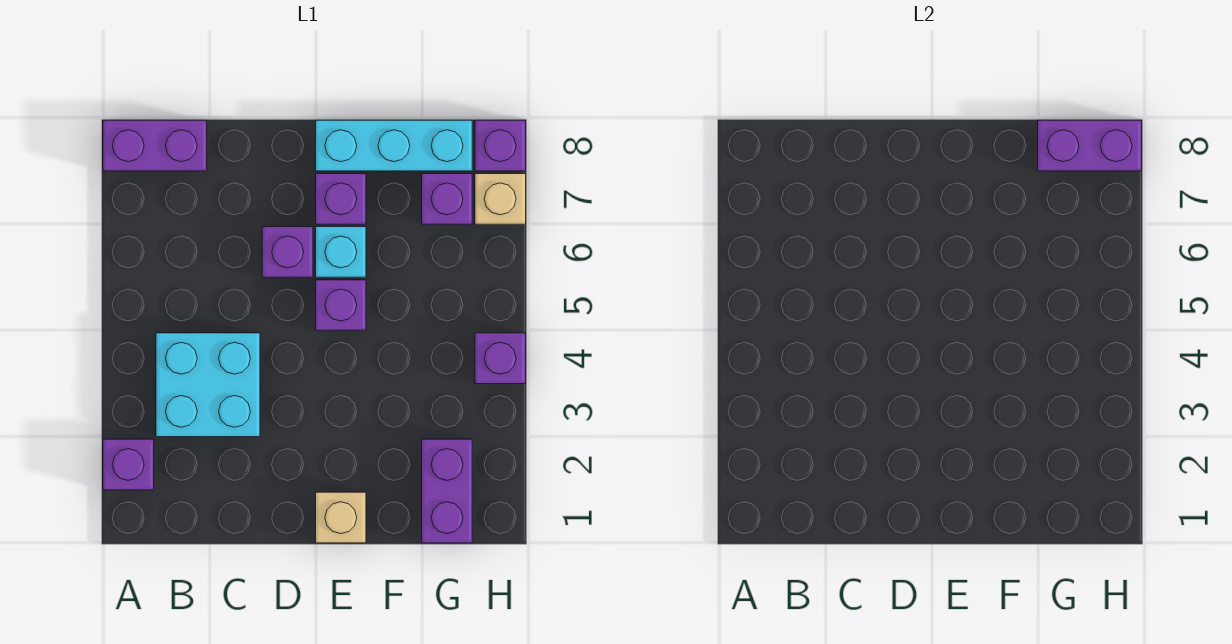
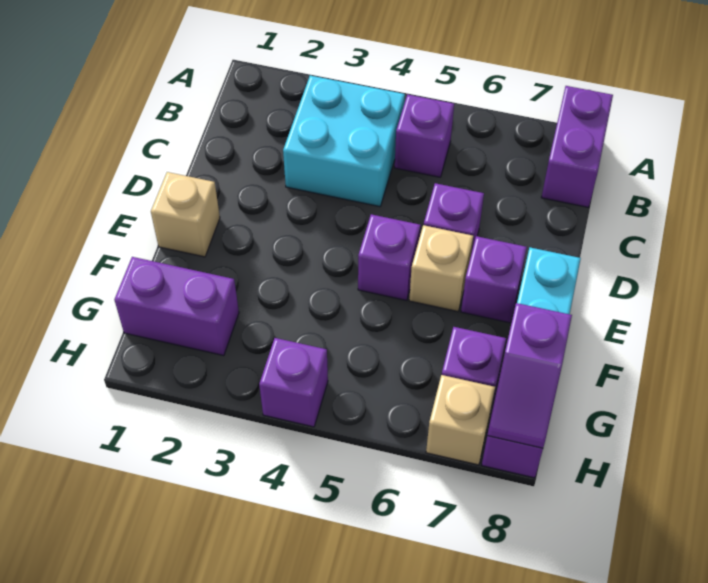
purple 1x1 brick [103,439,154,490] -> purple 1x1 brick moved to [395,95,454,177]
cyan 1x1 brick [316,227,366,277] -> tan 1x1 brick [409,225,473,312]
purple 1x2 brick [1038,120,1142,171] -> purple 1x2 slope [487,303,572,448]

